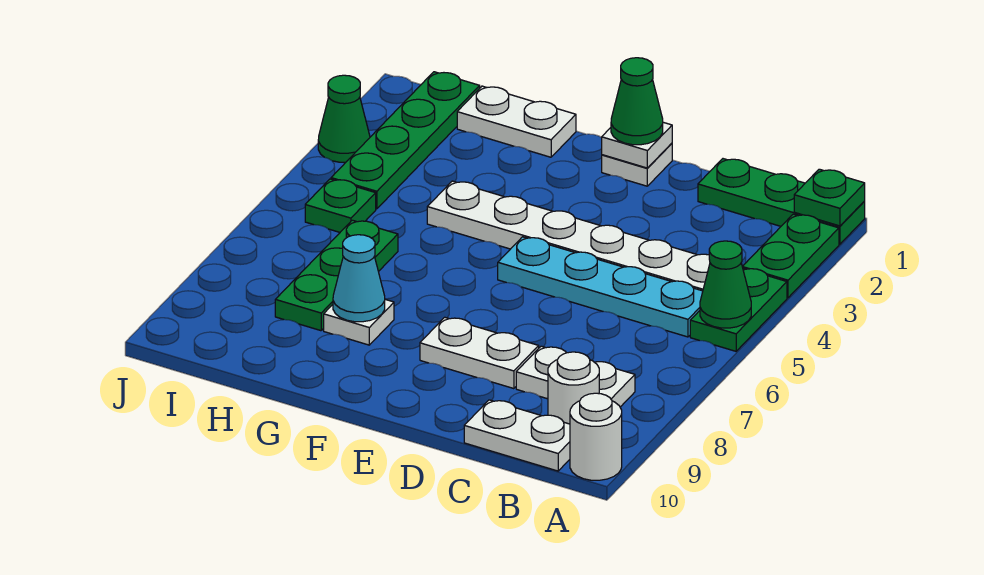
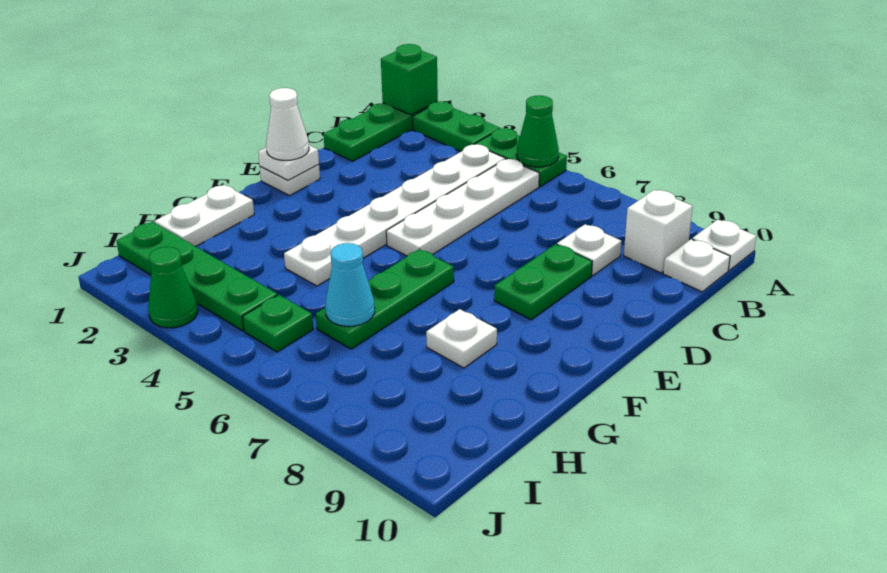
green 1x1 plate [794,169,865,226] -> green 1x1 brick [381,44,438,115]
white 1x1 round brick [570,393,622,480] -> white 1x1 plate [692,219,756,270]
cyan 1x4 plate [498,237,703,337] -> white 1x4 plate [386,159,539,256]
white 1x2 plate [516,346,635,407] -> white 1x1 plate [557,224,622,276]
white 1x1 round brick [548,352,599,424] -> white 1x1 brick [624,190,693,273]
white 1x2 plate [464,400,570,471] -> white 1x1 plate [663,239,730,292]
white 1x2 plate [420,317,539,389] -> green 1x2 plate [494,244,592,320]
green 1x1 cone [611,58,663,145] -> white 1x1 cone [266,88,309,160]
cyan 1x1 cone [333,235,385,322] -> cyan 1x1 cone moved to [325,243,375,326]
green 1x3 plate [275,220,398,331] -> green 1x3 plate turned to [316,249,454,349]

